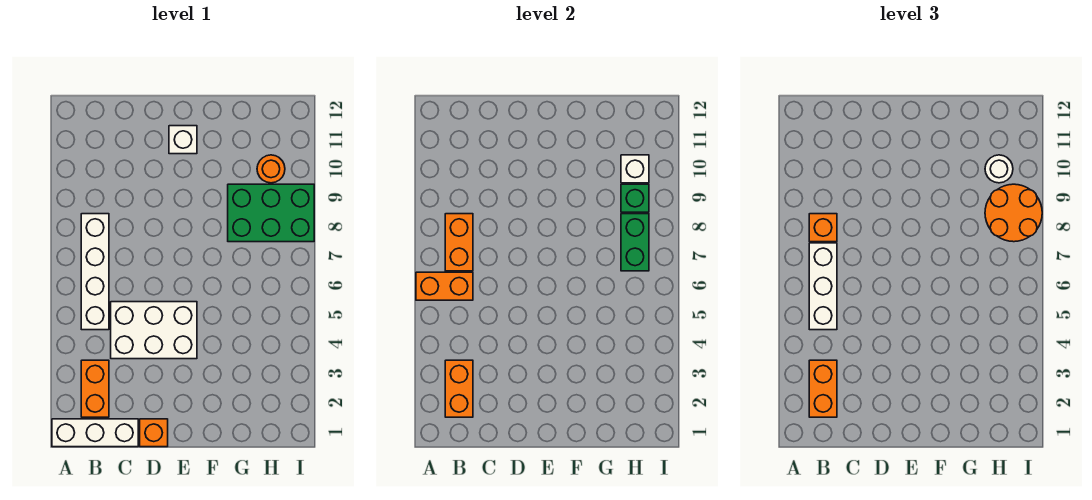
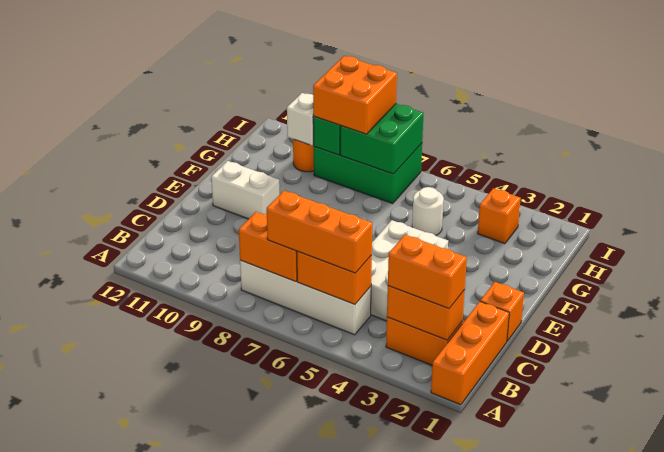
white 1x3 brick [52,419,138,447] -> orange 1x3 brick [431,302,509,405]
orange 1x2 brick [416,272,473,300] -> orange 1x2 brick turned to [297,251,372,304]
white 1x3 brick [809,243,837,330] -> orange 1x3 brick [267,191,372,273]
orange 1x1 brick [809,214,837,242] -> orange 1x1 brick moved to [478,188,521,244]
white 1x1 brick [169,126,197,154] -> white 1x2 brick [211,161,280,219]
green 2x3 brick [228,184,314,242] -> green 2x3 brick turned to [314,143,422,203]
green 1x2 brick [621,214,649,271] -> green 2x2 brick [340,104,424,174]
orange 2x2 round brick [985,184,1042,242] -> orange 2x2 brick [313,56,397,134]
white 1x1 round brick [985,155,1013,183] -> white 1x1 round brick moved to [412,187,444,235]

